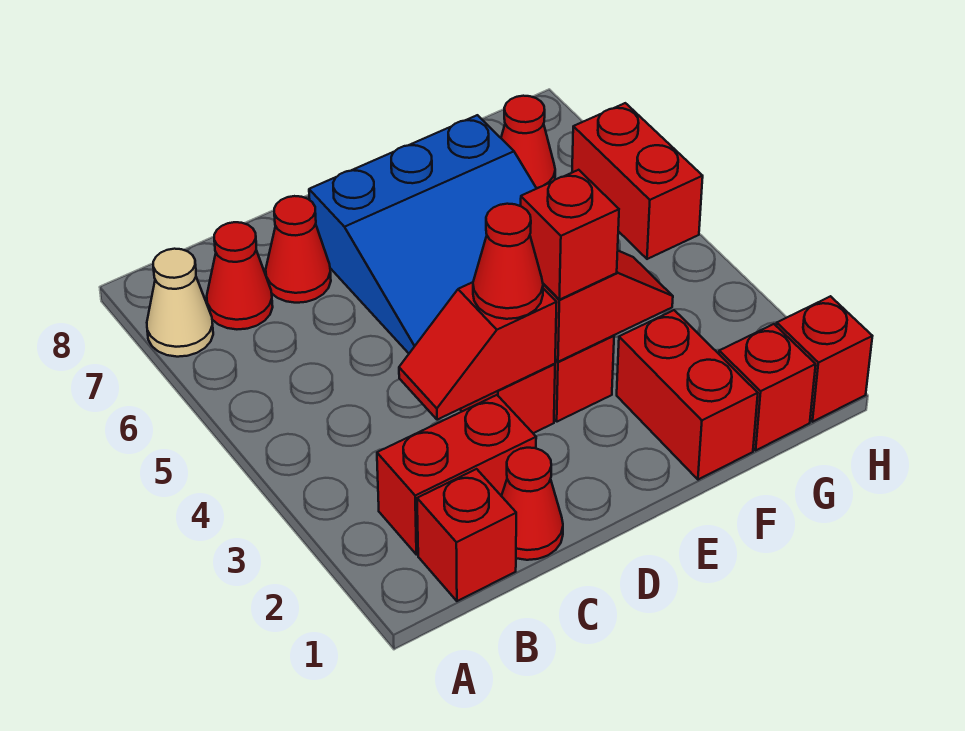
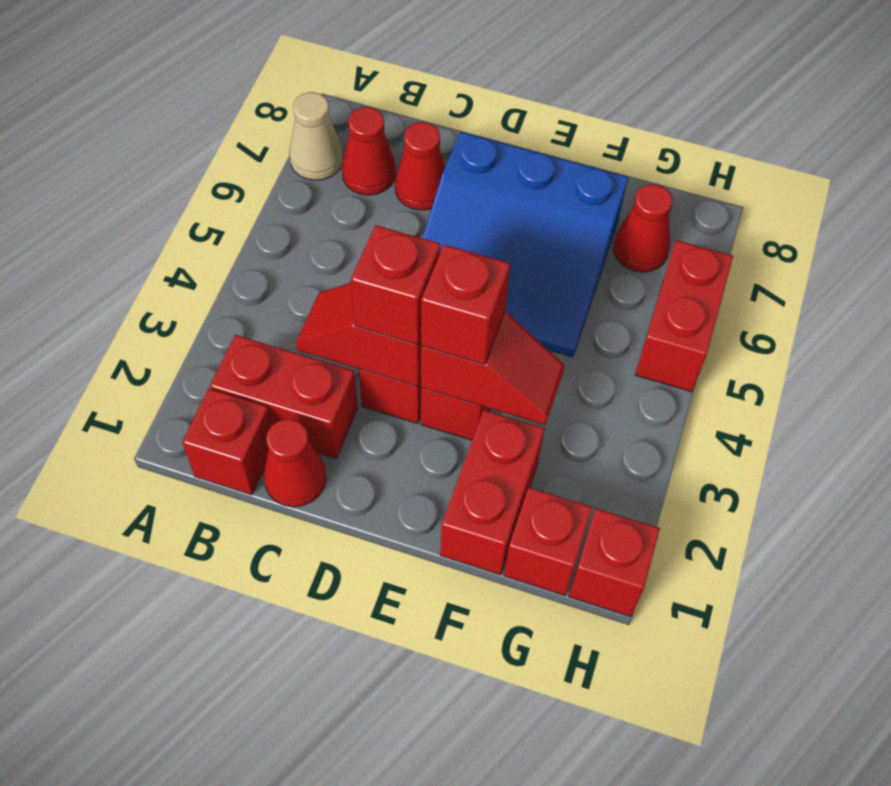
red 1x1 cone [473,204,543,319] -> red 1x1 brick [351,225,441,345]

